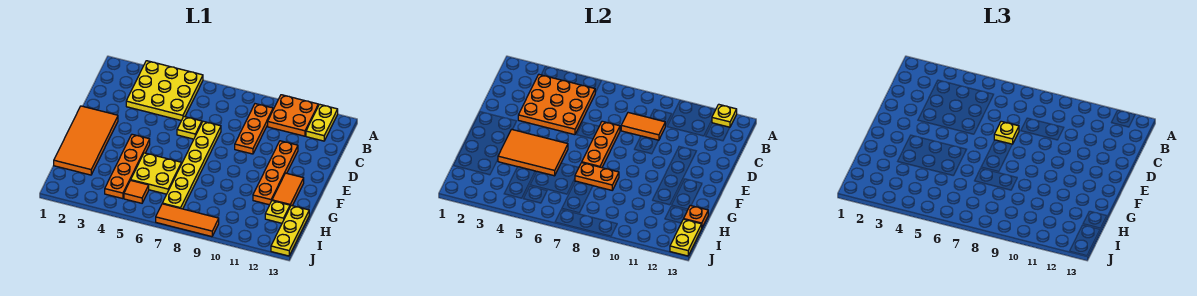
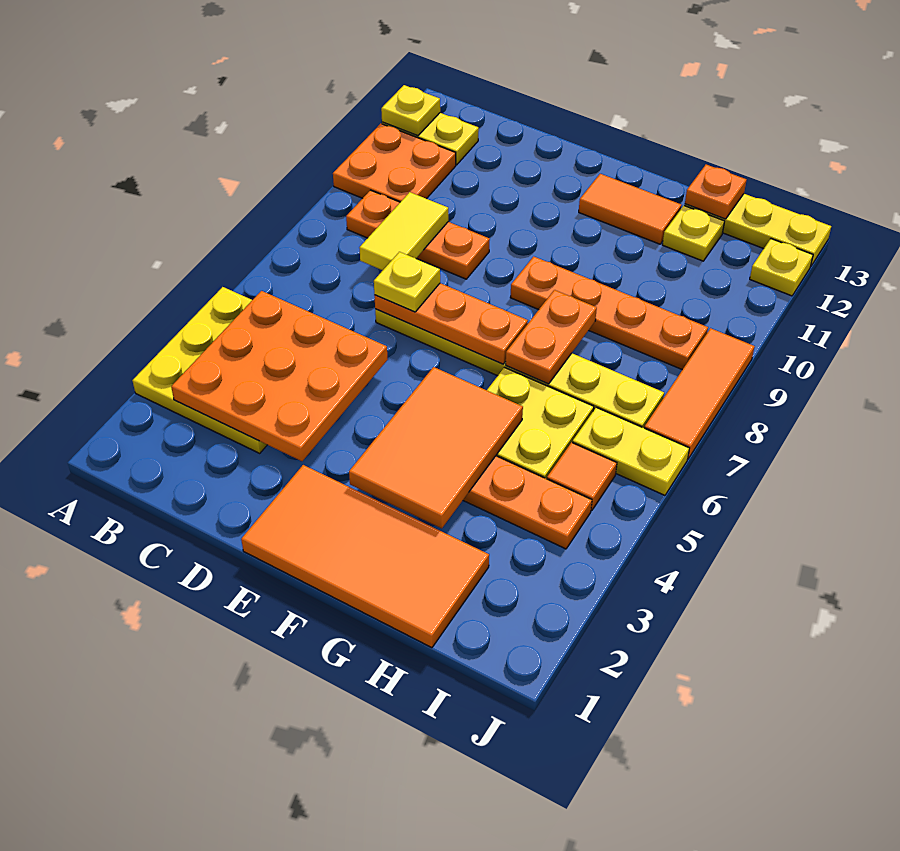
orange 1x2 tile [621,113,665,140] -> yellow 1x2 tile [359,192,448,270]
yellow 1x1 plate [177,117,202,139] -> yellow 1x1 plate moved to [750,239,813,296]
orange 1x4 plate [253,141,298,205] -> orange 1x4 plate moved to [510,257,708,370]
yellow 1x2 plate [670,219,702,256] -> yellow 1x2 plate moved to [572,407,689,495]

